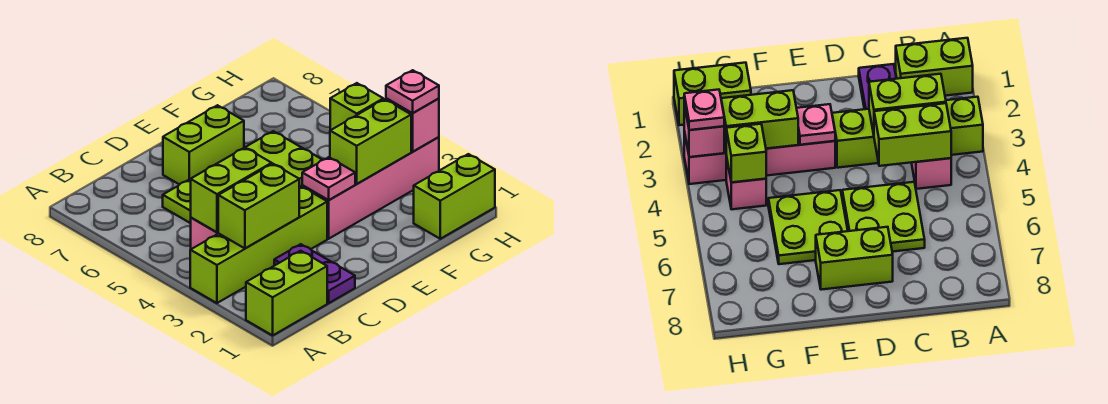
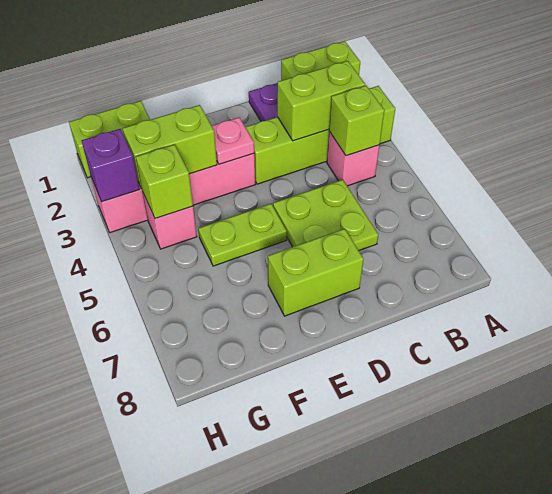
lime 1x2 brick [191,148,272,232] -> lime 1x1 brick [329,86,384,156]
lime 2x2 plate [245,131,322,187] -> lime 1x2 plate [198,204,287,266]
pink 1x1 brick [386,98,439,152] -> purple 1x1 brick [82,129,140,202]
pink 1x1 plate [386,70,439,113] -> none

